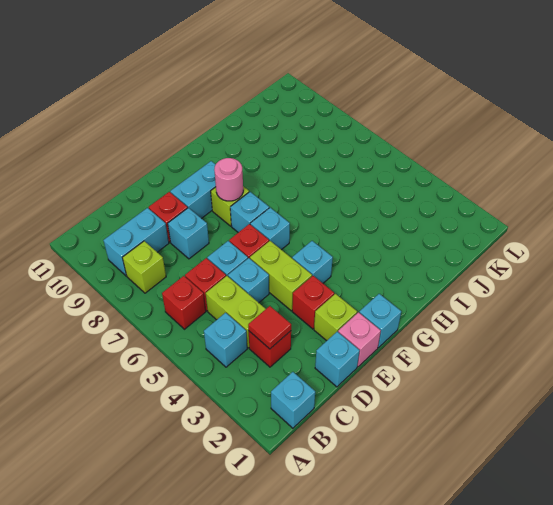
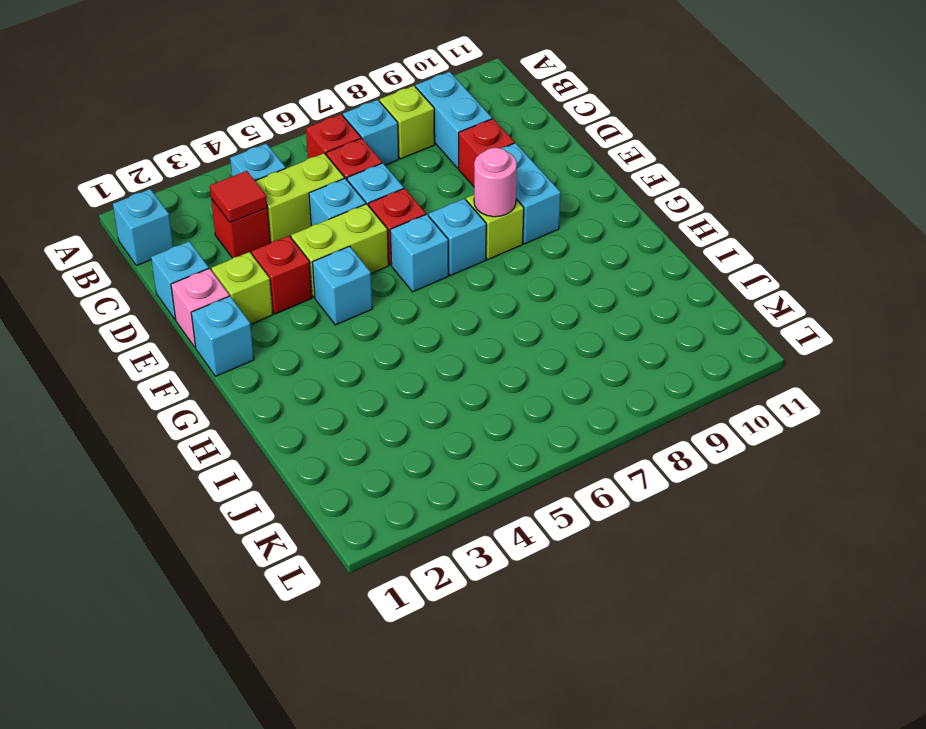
cyan 1x1 brick [168,208,209,259] -> cyan 1x1 brick moved to [343,100,399,165]

